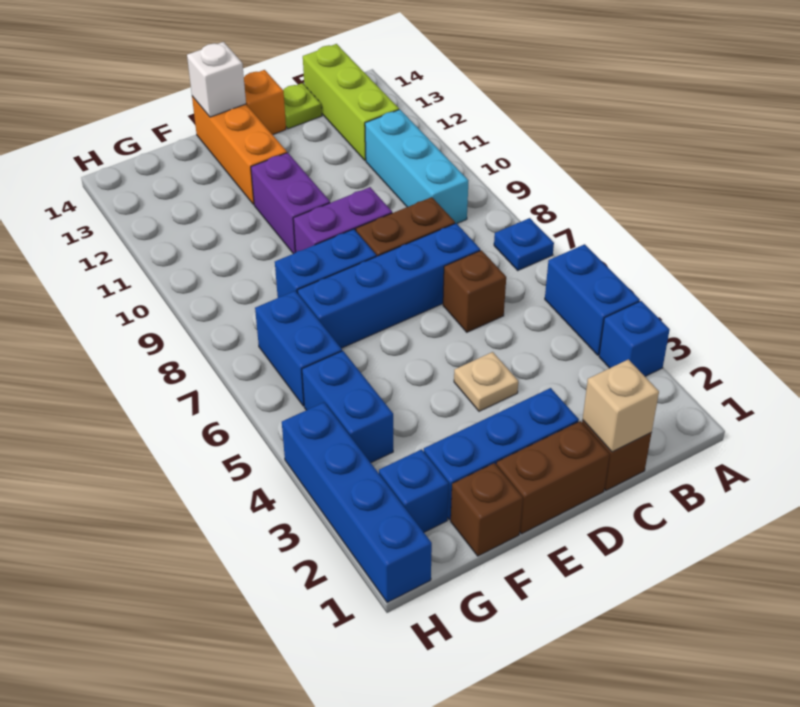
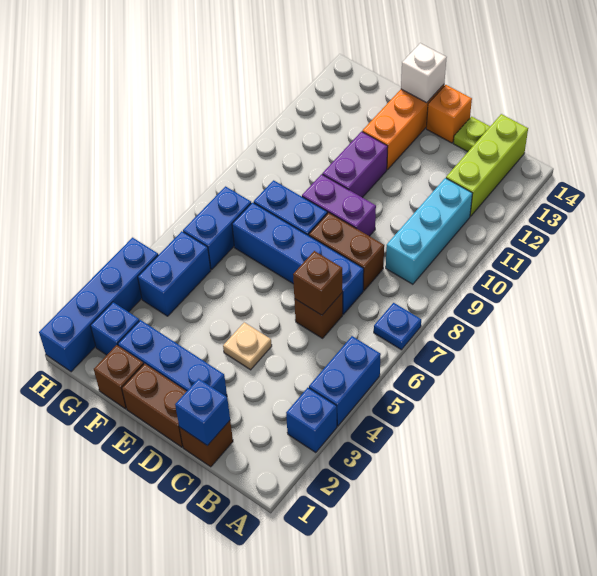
tan 1x1 brick [583,359,659,452] -> blue 1x1 brick [175,379,230,446]
none -> brown 1x1 brick [293,251,343,315]

